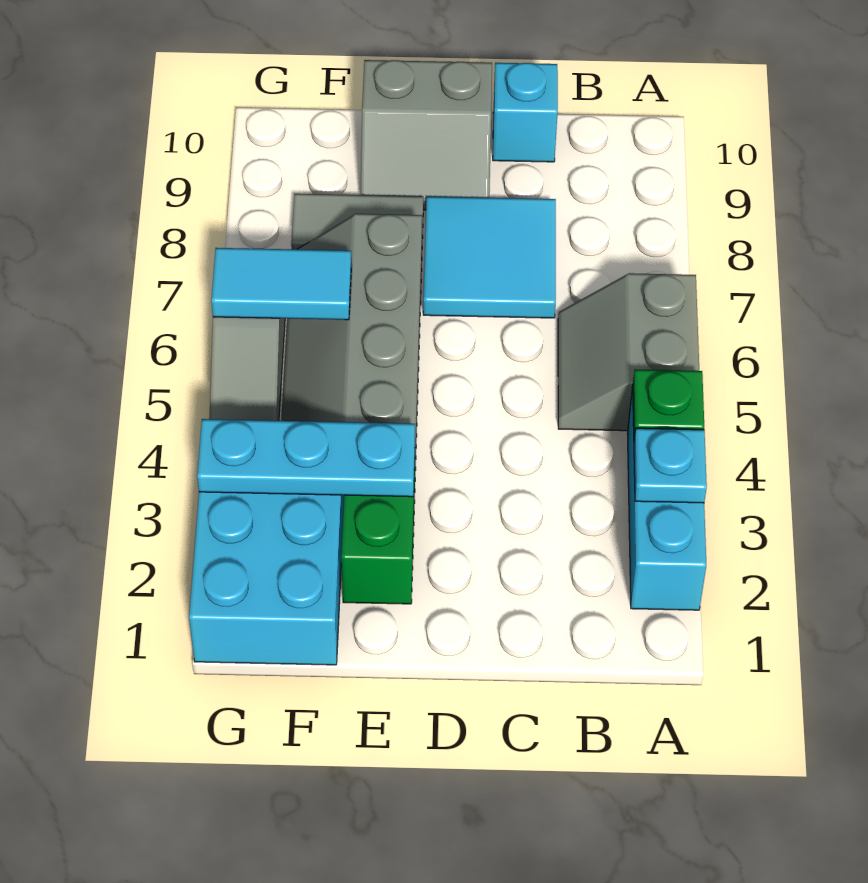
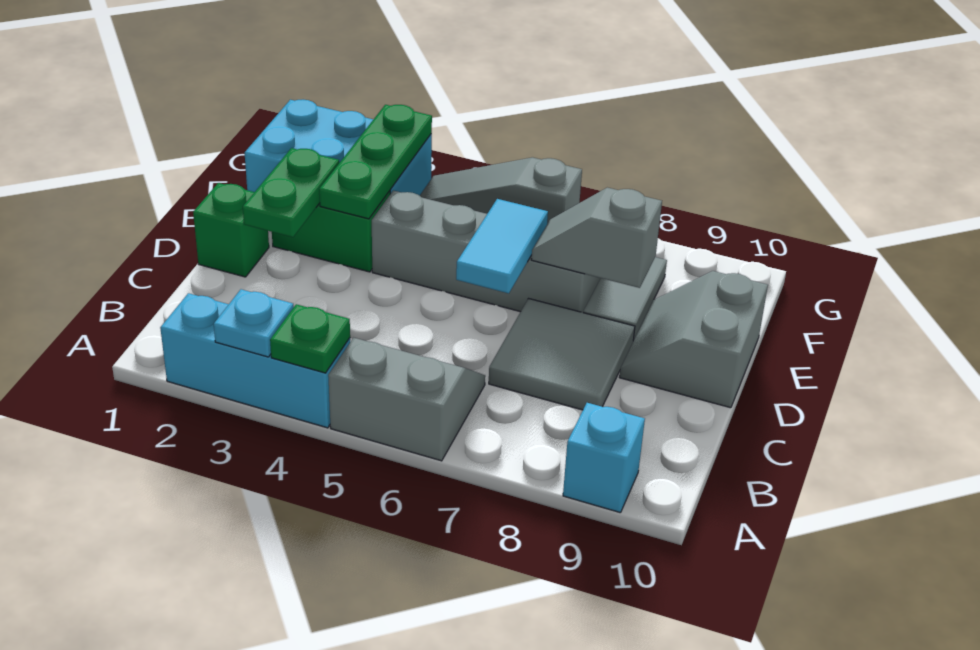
cyan 2x2 tile [423,196,556,318] -> grey 2x2 tile [489,299,635,410]
cyan 1x1 brick [493,63,558,162] -> cyan 1x1 brick moved to [563,403,645,513]
none -> green 1x1 brick [193,183,269,277]
none -> green 1x2 plate [243,148,339,237]
cyan 1x3 plate [197,419,415,497] -> green 1x3 plate [319,105,432,219]
none -> grey 1x2 slope [531,188,662,288]
cyan 1x2 tile [211,248,351,320] -> cyan 1x2 tile moved to [456,199,548,293]

